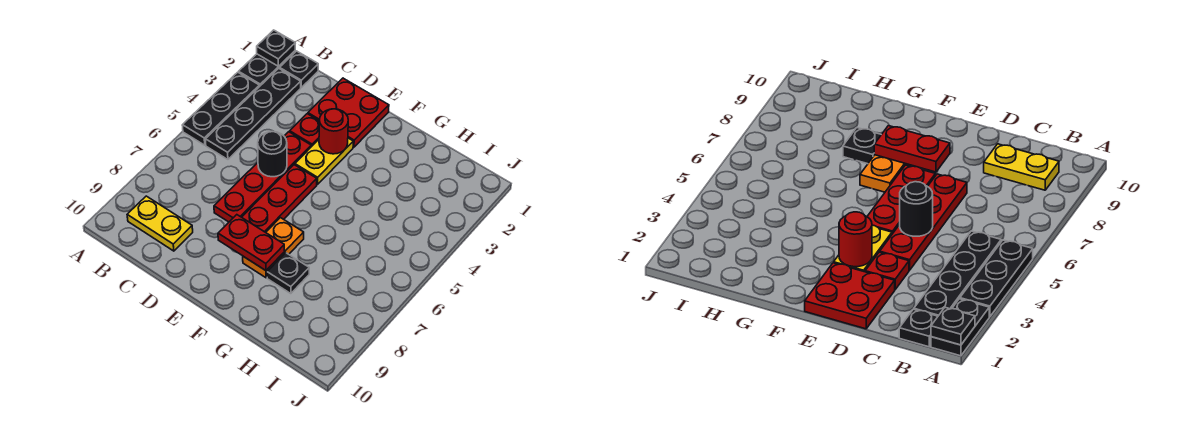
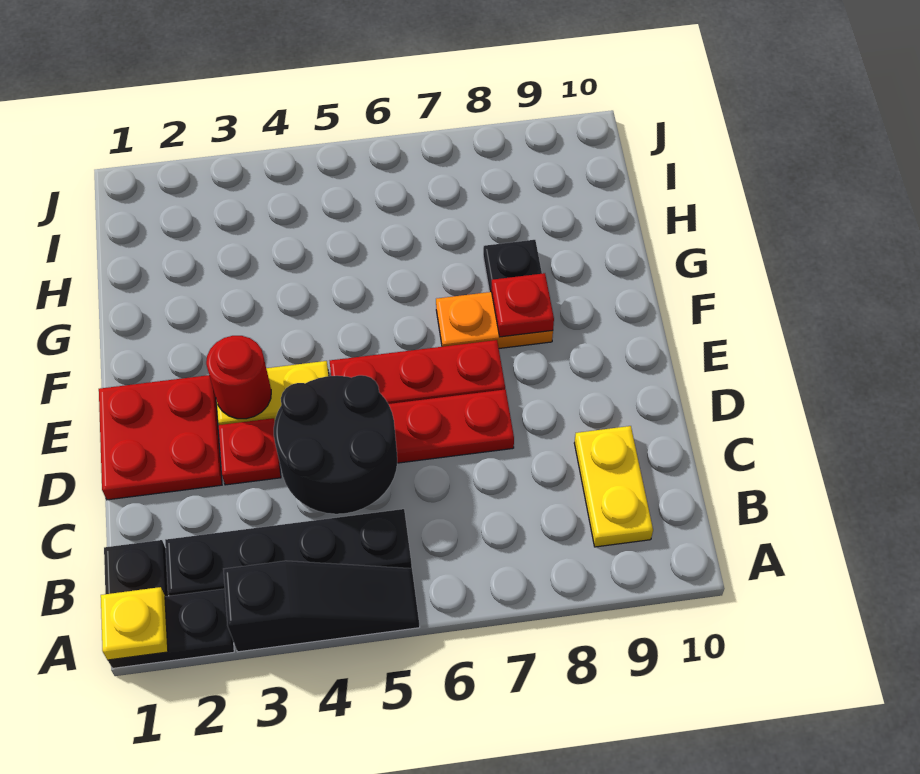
black 1x1 plate [257,30,295,66] -> yellow 1x1 plate [101,587,168,660]
black 1x3 plate [182,72,259,145] -> black 1x3 slope [223,561,420,652]
black 1x1 round brick [258,132,287,177] -> black 2x2 round brick [274,375,397,514]
red 1x2 plate [218,215,285,271] -> red 1x1 plate [492,273,554,337]

